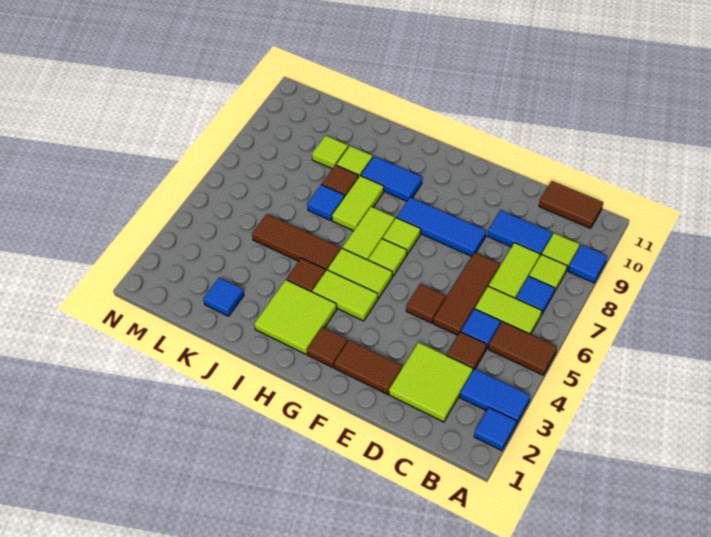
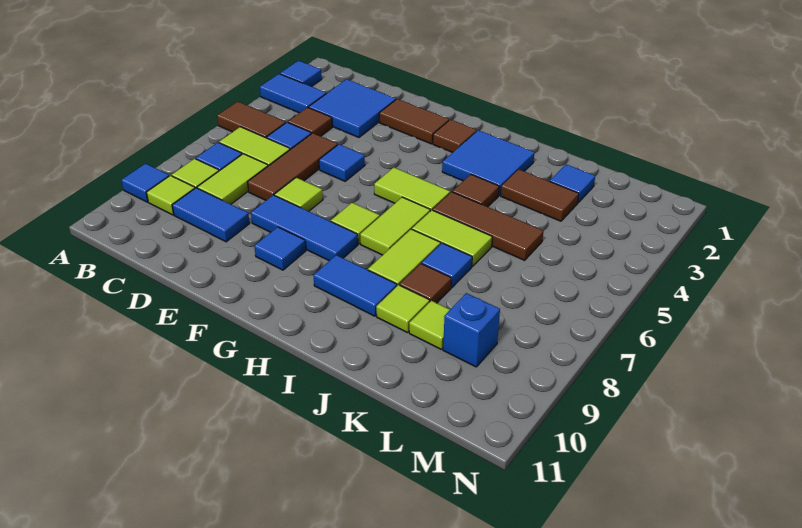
brown 1x2 tile [539,181,603,228] -> brown 1x2 tile moved to [501,169,579,221]
lime 2x2 tile [389,342,473,422] -> blue 2x2 tile [309,79,396,137]
brown 1x1 tile [406,284,446,323] -> blue 1x1 tile [319,144,365,181]
none -> blue 1x1 tile [254,227,306,270]
lime 1x2 tile [312,270,378,321] -> lime 1x2 tile moved to [412,210,492,266]
lime 1x1 tile [368,239,407,276] -> lime 1x1 tile moved to [274,178,323,211]
lime 2x2 tile [254,280,337,354] -> blue 2x2 tile [442,130,534,196]
none -> blue 1x1 brick [443,293,500,367]

